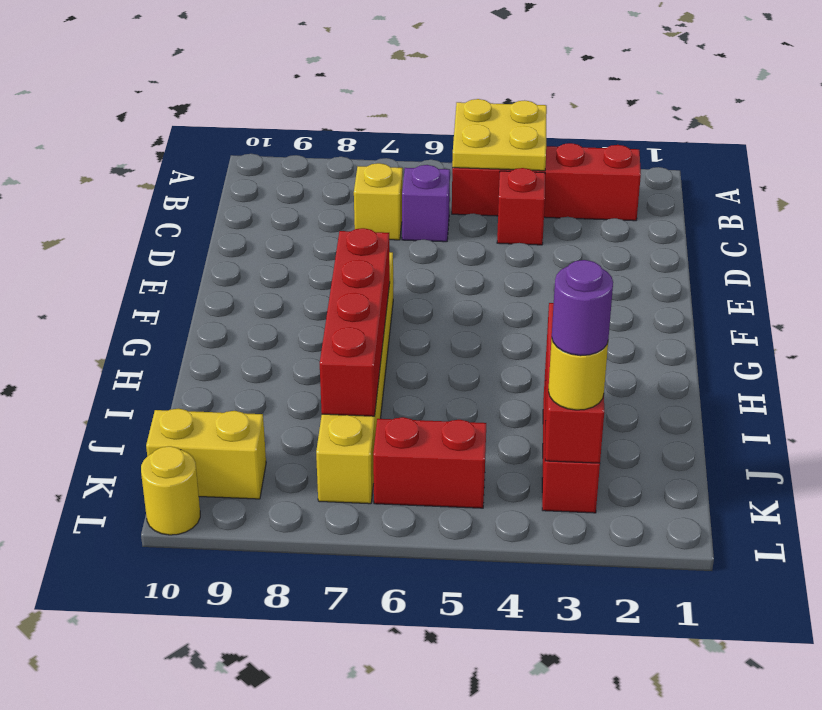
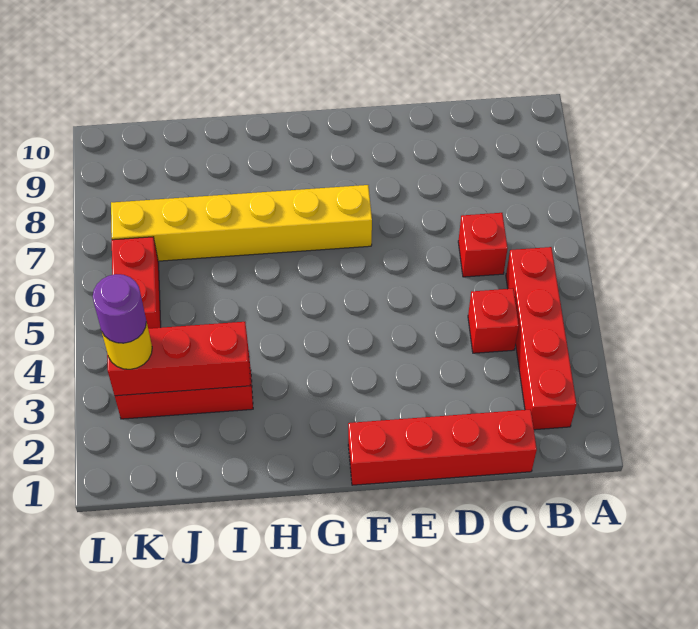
yellow 2x2 plate [452,99,547,171] -> none
purple 1x1 brick [402,165,450,242] -> red 1x1 brick [458,213,508,277]
yellow 1x1 brick [354,163,403,240] -> none
red 1x4 brick [320,228,390,416] -> red 1x4 brick moved to [348,409,537,485]
yellow 1x2 brick [146,408,266,499] -> none
yellow 1x1 round brick [141,446,200,535] -> none

